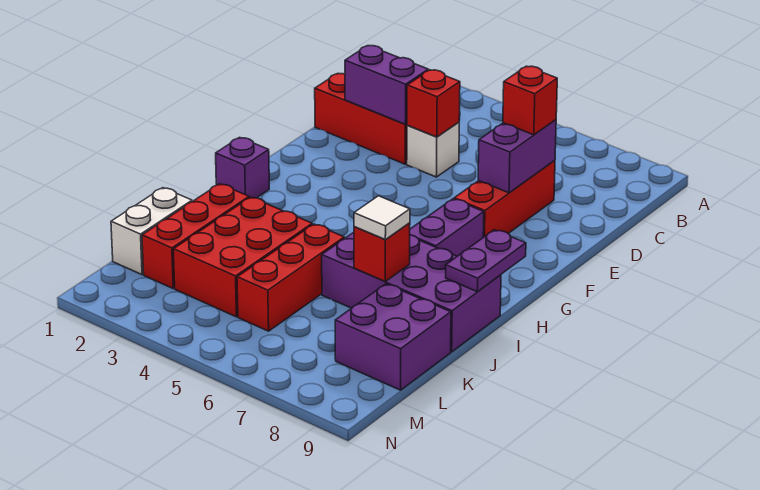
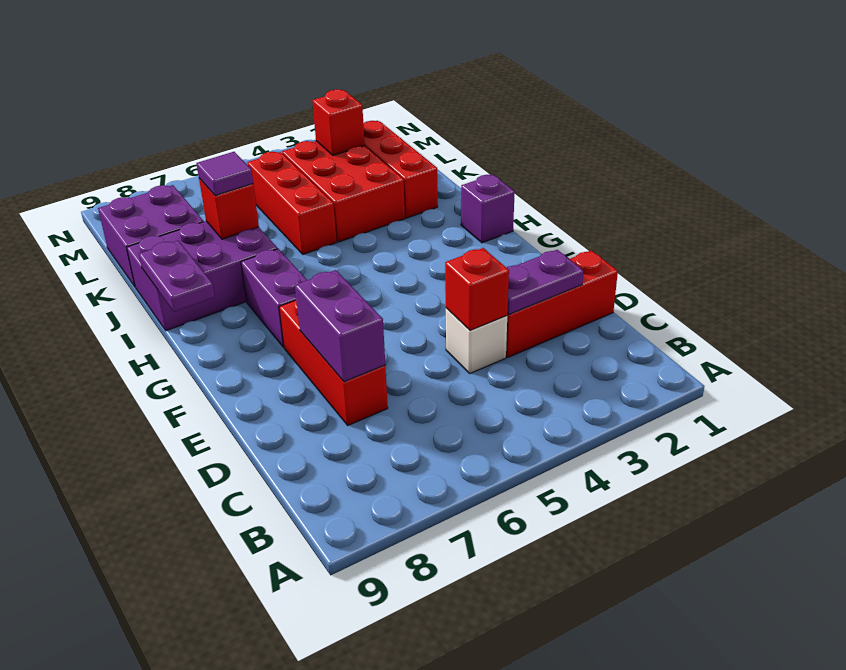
purple 1x2 brick [345,46,428,124] -> purple 1x2 plate [506,250,583,314]
red 1x1 brick [503,66,557,135] -> red 1x1 brick moved to [312,89,365,155]
purple 2x4 brick [322,232,501,352] -> purple 2x3 brick [127,221,278,331]
white 1x1 tile [354,196,410,240] -> purple 1x1 tile [196,152,253,196]
white 1x2 brick [111,188,192,275] -> none

